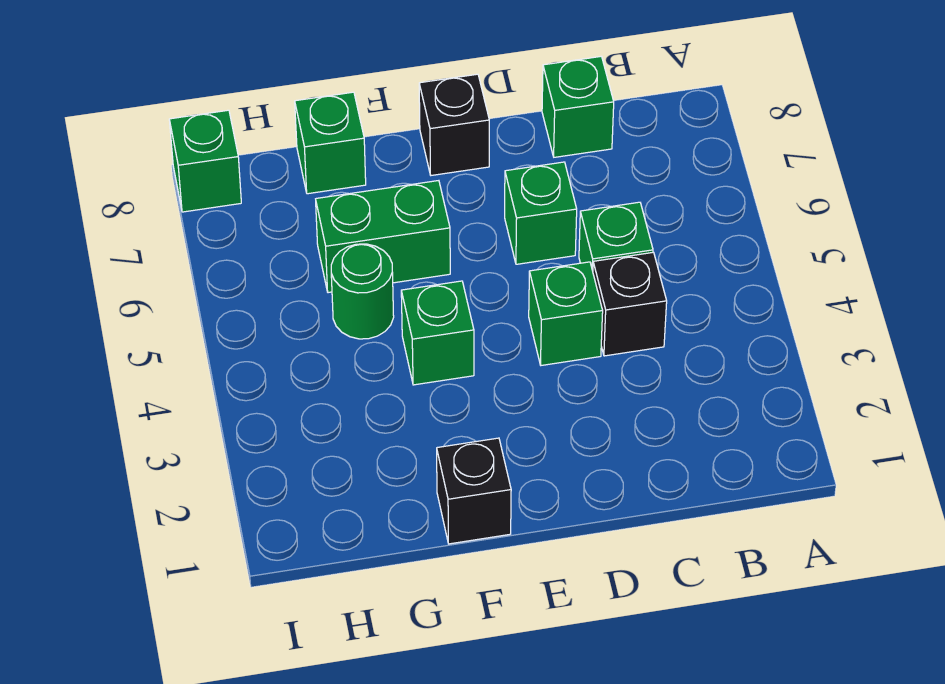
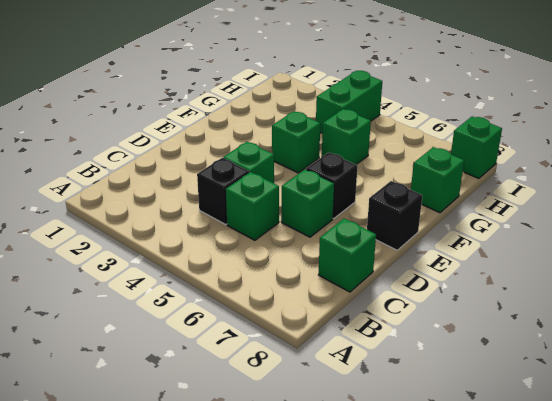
black 1x1 brick [437,438,511,544] -> black 1x1 brick moved to [306,152,358,219]
green 1x2 brick [316,181,450,293] -> green 1x2 brick moved to [316,71,382,133]
green 1x1 round brick [331,244,394,339] -> green 1x1 brick [322,109,371,165]

